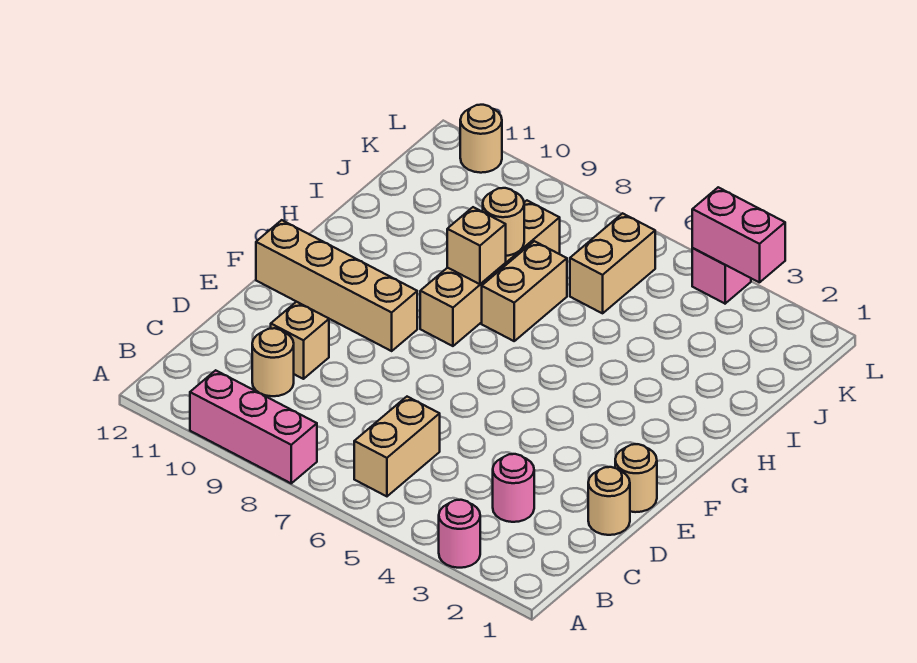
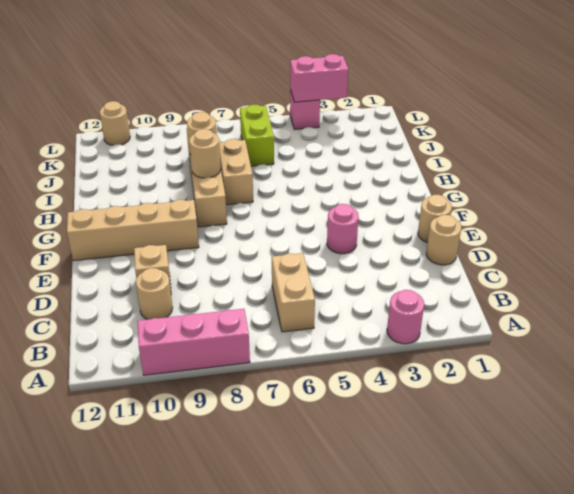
pink 1x1 round brick [493,454,534,522] -> pink 1x1 round brick moved to [327,204,359,254]
tan 1x1 brick [447,207,506,284] -> tan 1x1 round brick [189,129,221,178]
tan 1x2 brick [570,213,655,313] -> lime 1x2 brick [240,104,274,166]

